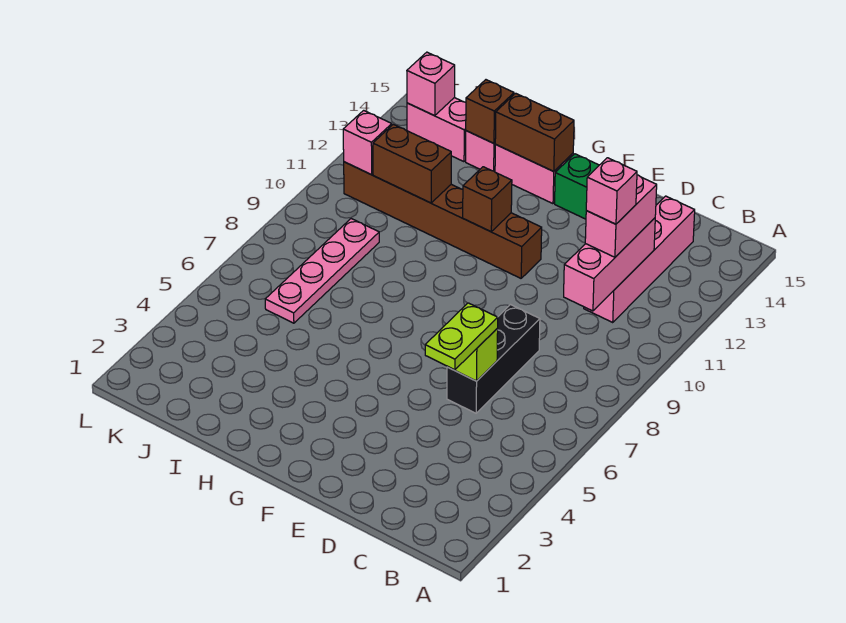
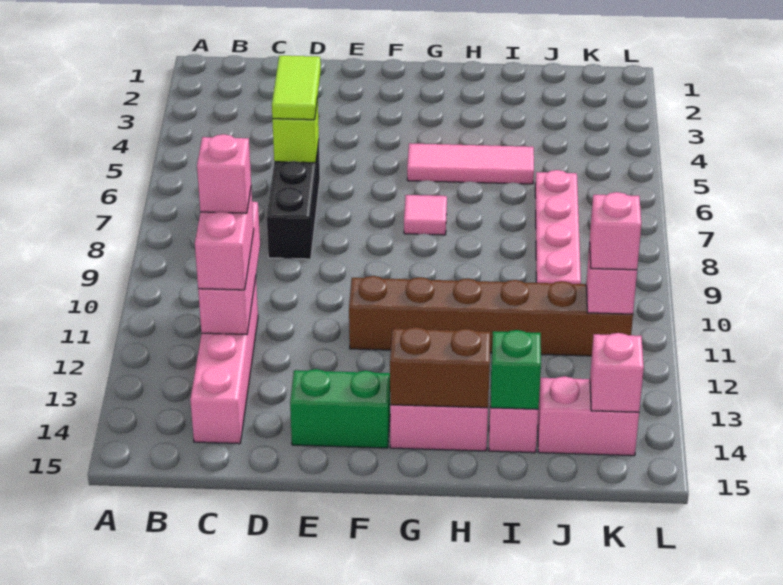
lime 1x2 plate [425,303,498,370] -> lime 1x2 tile [272,56,321,120]
none -> pink 1x3 tile [407,143,534,184]
none -> pink 1x1 tile [404,195,447,235]
brown 1x1 brick [463,167,512,232] -> none
brown 1x2 brick [373,124,451,203] -> none
brown 1x1 brick [466,80,514,143] -> green 1x1 brick [491,330,541,409]
none -> pink 1x1 brick [590,192,641,270]

